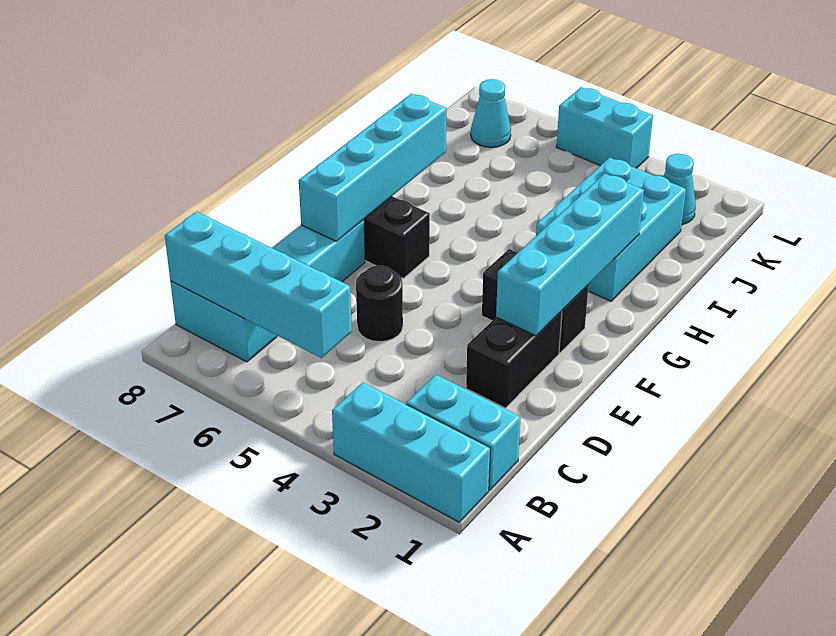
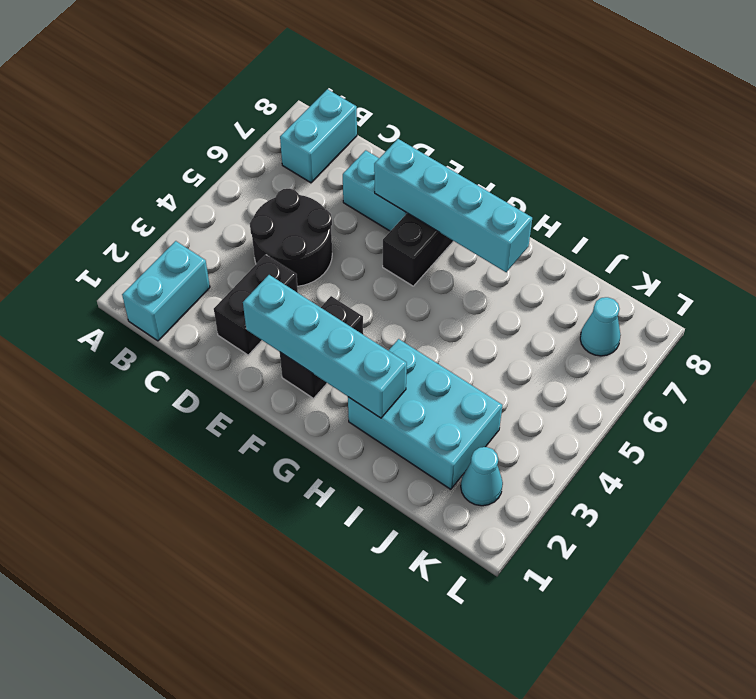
cyan 1x3 brick [332,382,490,522] -> none
cyan 1x4 brick [165,212,352,358] -> none
black 1x2 brick [466,311,562,408] -> black 1x2 brick turned to [214,255,298,355]
black 1x1 round brick [356,265,403,342] -> black 2x2 round brick [250,188,332,286]
cyan 1x2 brick [557,87,653,168] -> none

